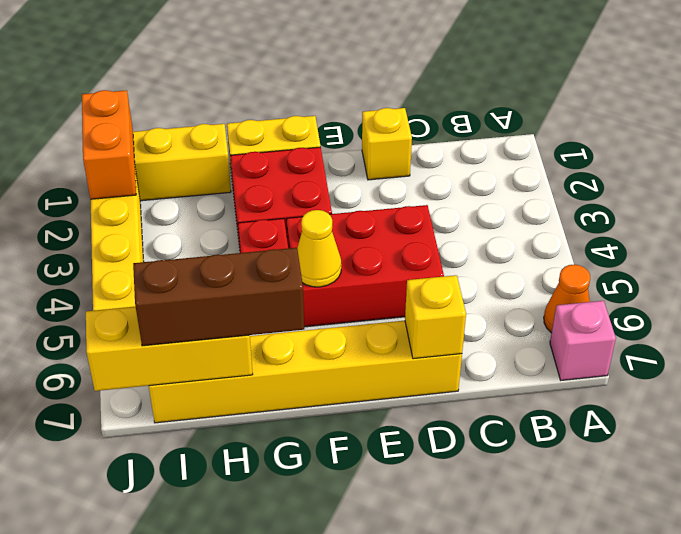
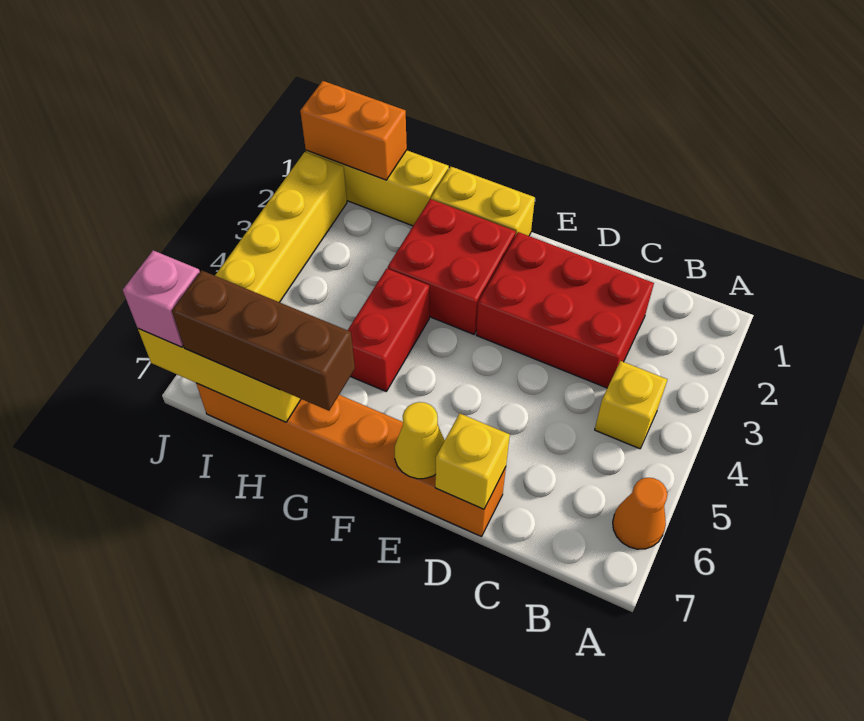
pink 1x1 brick [550,301,616,380] -> pink 1x1 brick moved to [123,250,200,347]
yellow 1x1 brick [362,108,412,180] -> yellow 1x1 brick moved to [595,361,668,449]
red 2x3 brick [286,205,444,327] -> red 2x3 brick moved to [476,232,654,388]
yellow 1x6 brick [149,321,462,423] -> orange 1x6 brick [196,383,506,537]
yellow 1x1 cone [297,210,341,287] -> yellow 1x1 cone moved to [395,402,445,479]
orange 1x2 brick [82,90,136,199] -> orange 1x2 brick turned to [300,81,407,180]

